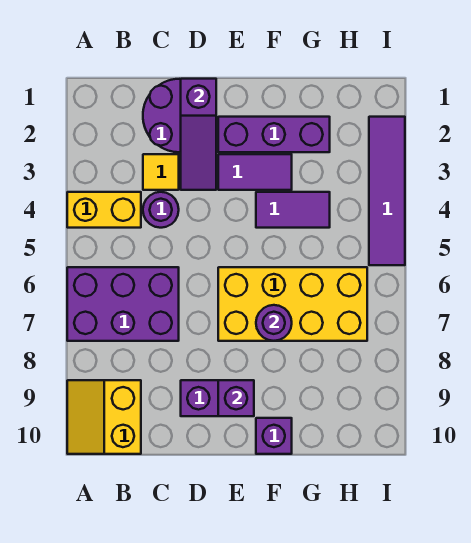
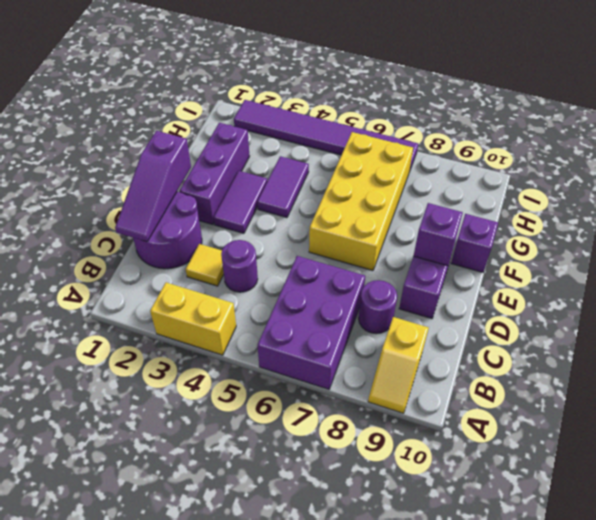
yellow 1x2 brick [67,192,141,228] -> yellow 1x2 brick turned to [150,282,236,355]
yellow 2x2 slope [67,380,141,454] -> yellow 1x2 slope [368,317,429,413]
purple 1x3 slope [181,79,216,190] -> purple 1x3 slope turned to [115,131,191,242]
purple 1x1 round brick [256,305,292,341] -> purple 1x1 round brick moved to [358,280,397,334]
purple 1x4 tile [369,117,405,265] -> purple 1x6 tile [234,100,418,170]

